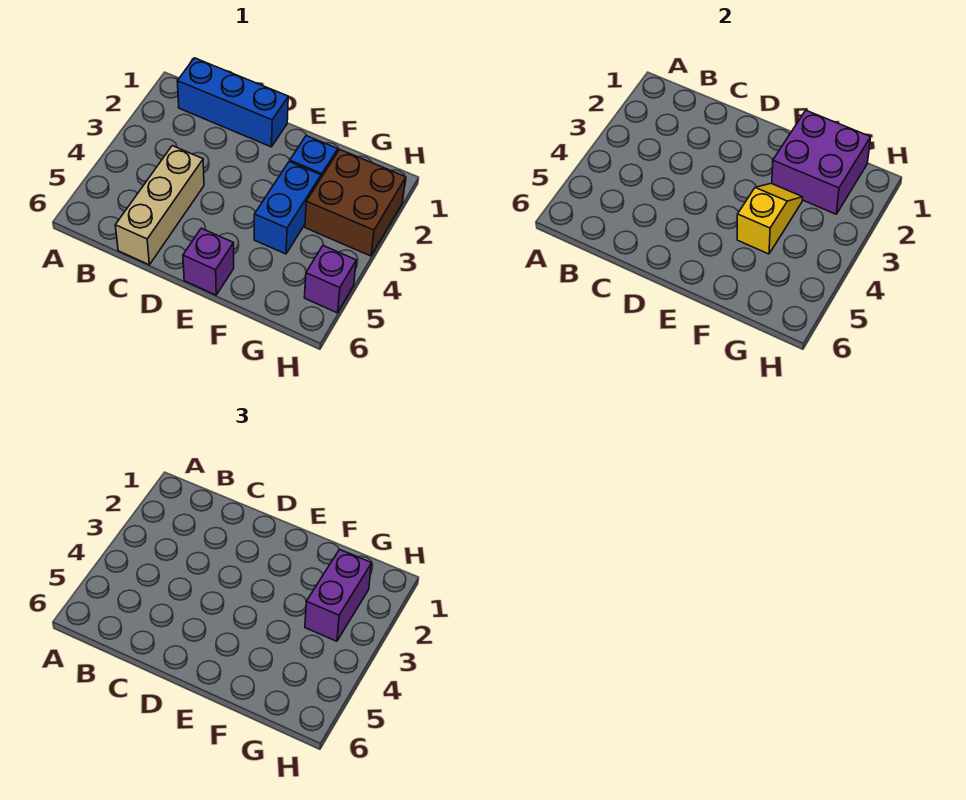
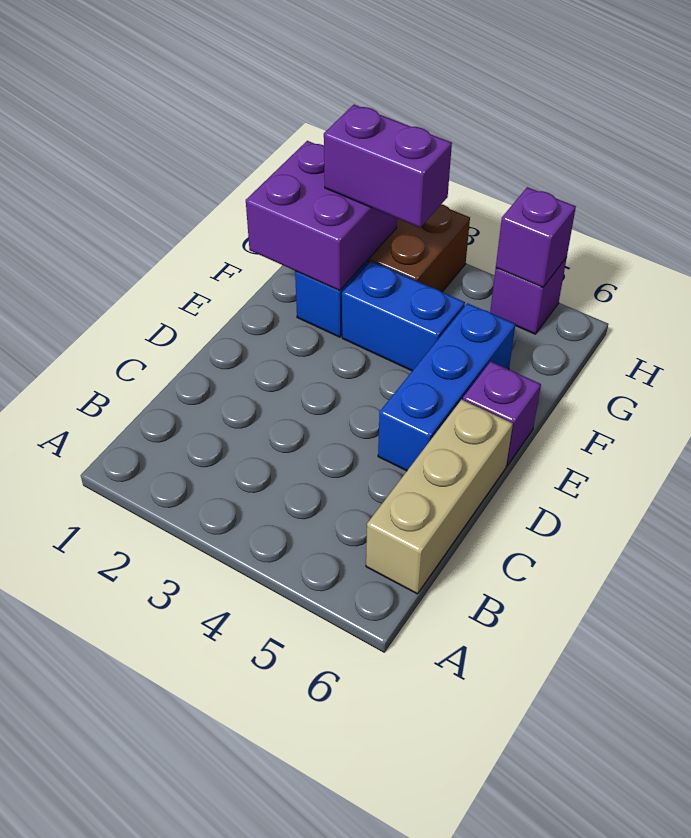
blue 1x3 brick [177,58,288,147] -> blue 1x3 brick moved to [378,303,515,471]
tan 1x3 brick [115,146,204,265] -> tan 1x3 brick turned to [366,400,513,594]
yellow 1x2 slope [737,184,803,254] -> none
none -> purple 1x1 brick [496,187,576,287]

